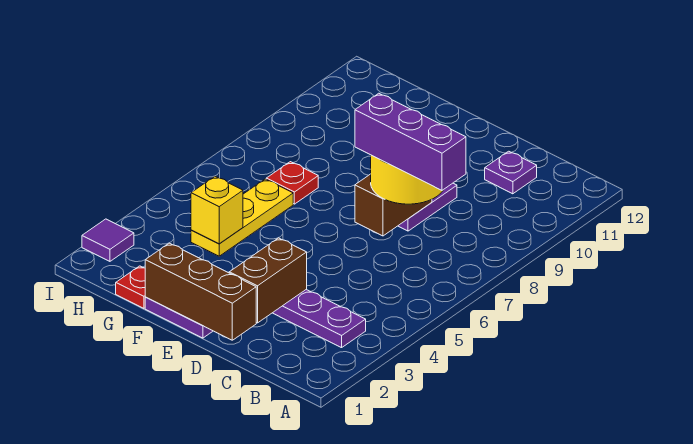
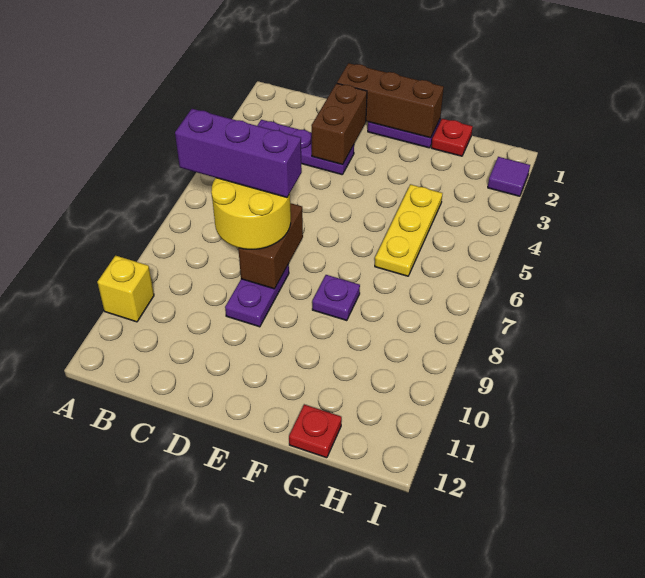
purple 1x1 plate [485,151,537,194] -> purple 1x1 plate moved to [312,275,360,321]
yellow 1x1 brick [191,176,243,244] -> yellow 1x1 brick moved to [97,256,154,322]
red 1x1 plate [266,162,318,204] -> red 1x1 plate moved to [289,405,342,458]

